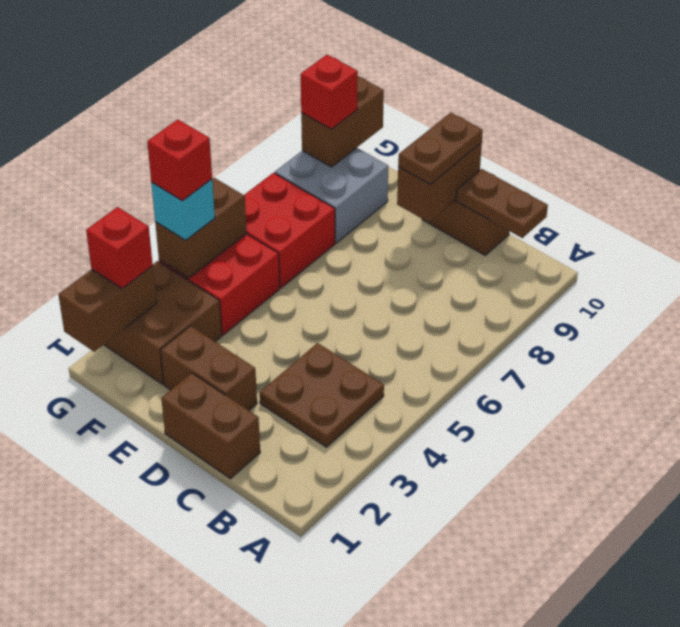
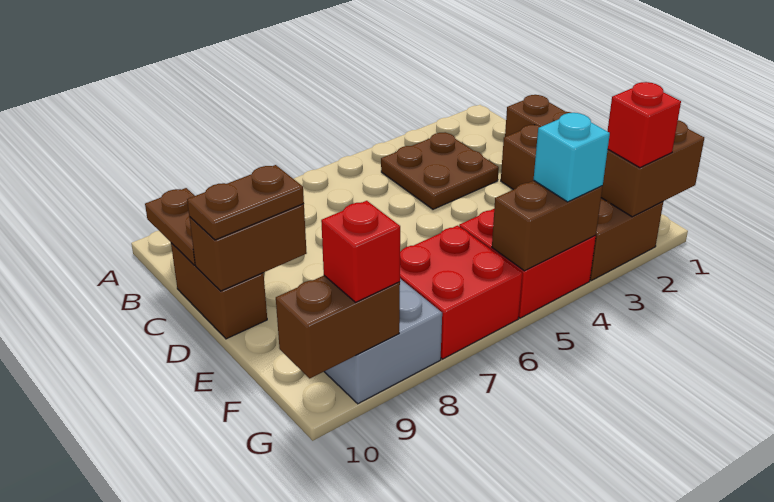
red 1x1 brick [147,120,212,201] -> none

